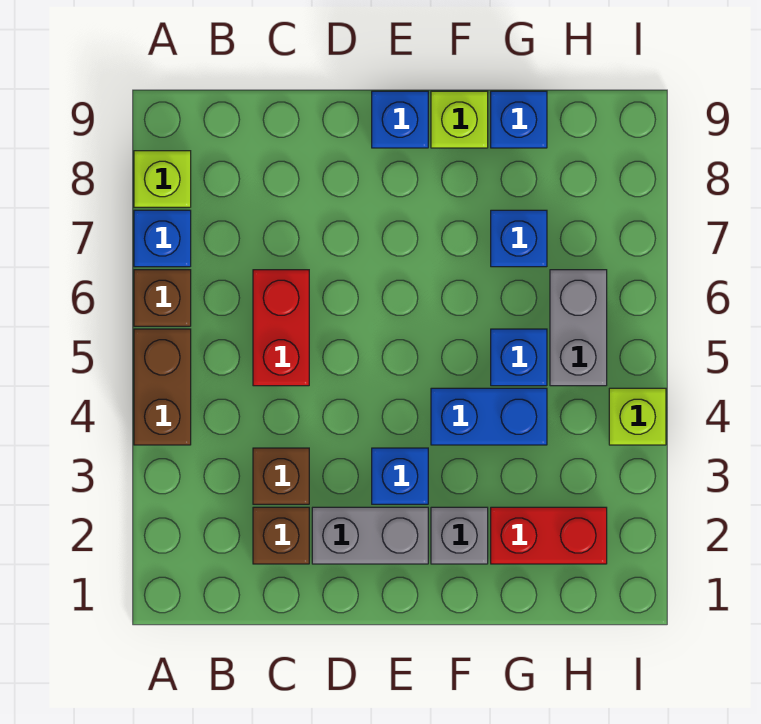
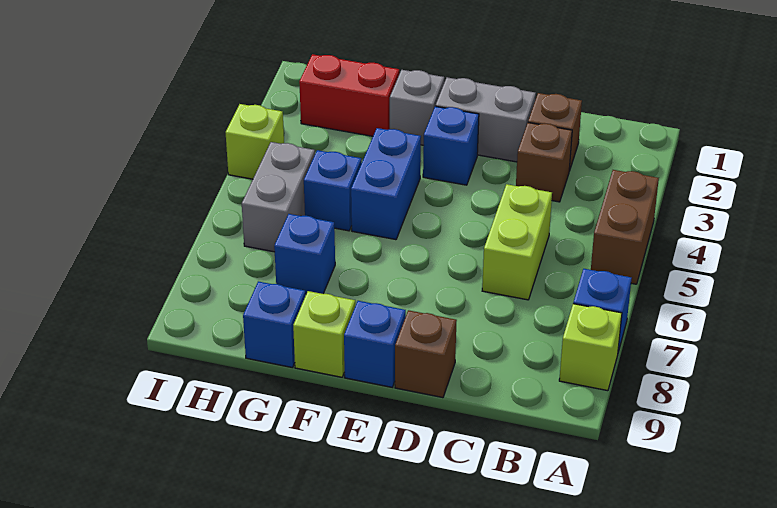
brown 1x1 brick [134,270,191,326] -> brown 1x1 brick moved to [395,310,457,398]
red 1x2 brick [253,270,309,386] -> lime 1x2 brick [482,184,552,300]
blue 1x2 brick [431,388,547,445] -> blue 1x2 brick turned to [351,128,421,240]

